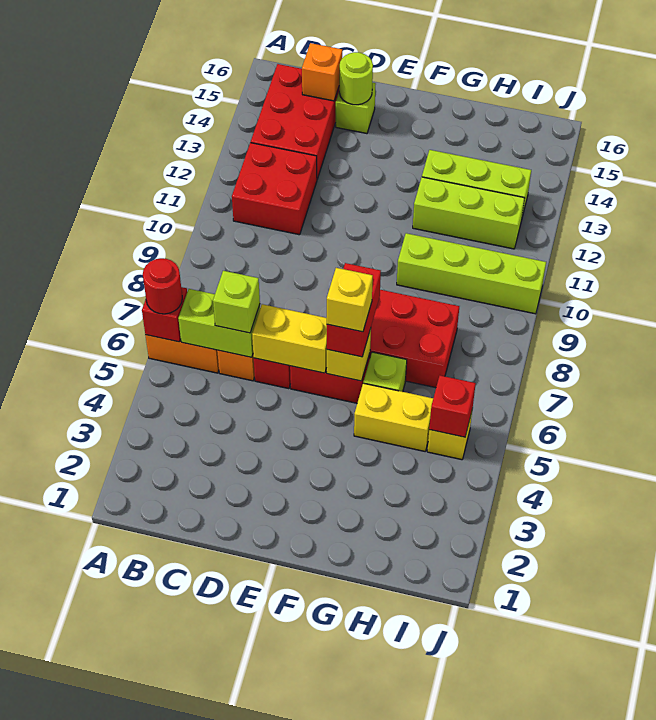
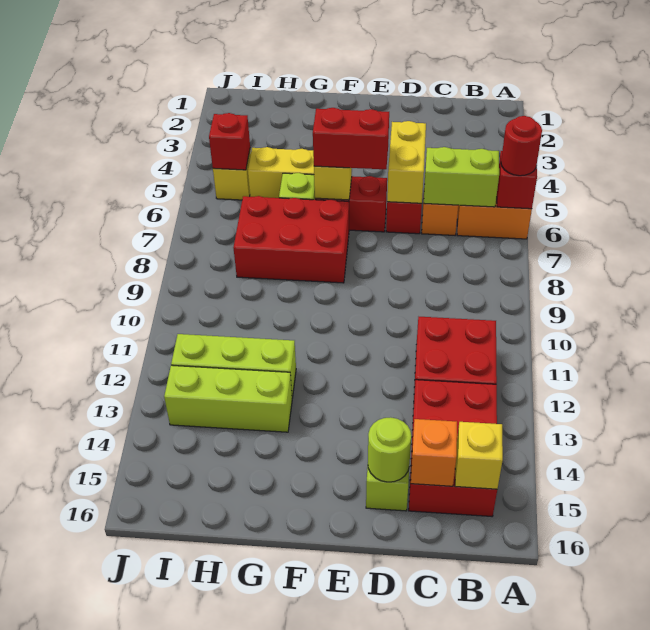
lime 1x1 brick [213,271,260,333] -> none
yellow 1x2 brick [252,304,327,373] -> yellow 1x2 brick turned to [387,121,426,203]
red 1x2 brick [327,263,381,357] -> red 1x2 brick turned to [313,108,389,169]
yellow 1x1 brick [327,268,373,332] -> yellow 1x1 brick moved to [455,422,503,489]
lime 1x4 brick [397,233,546,314] -> none

